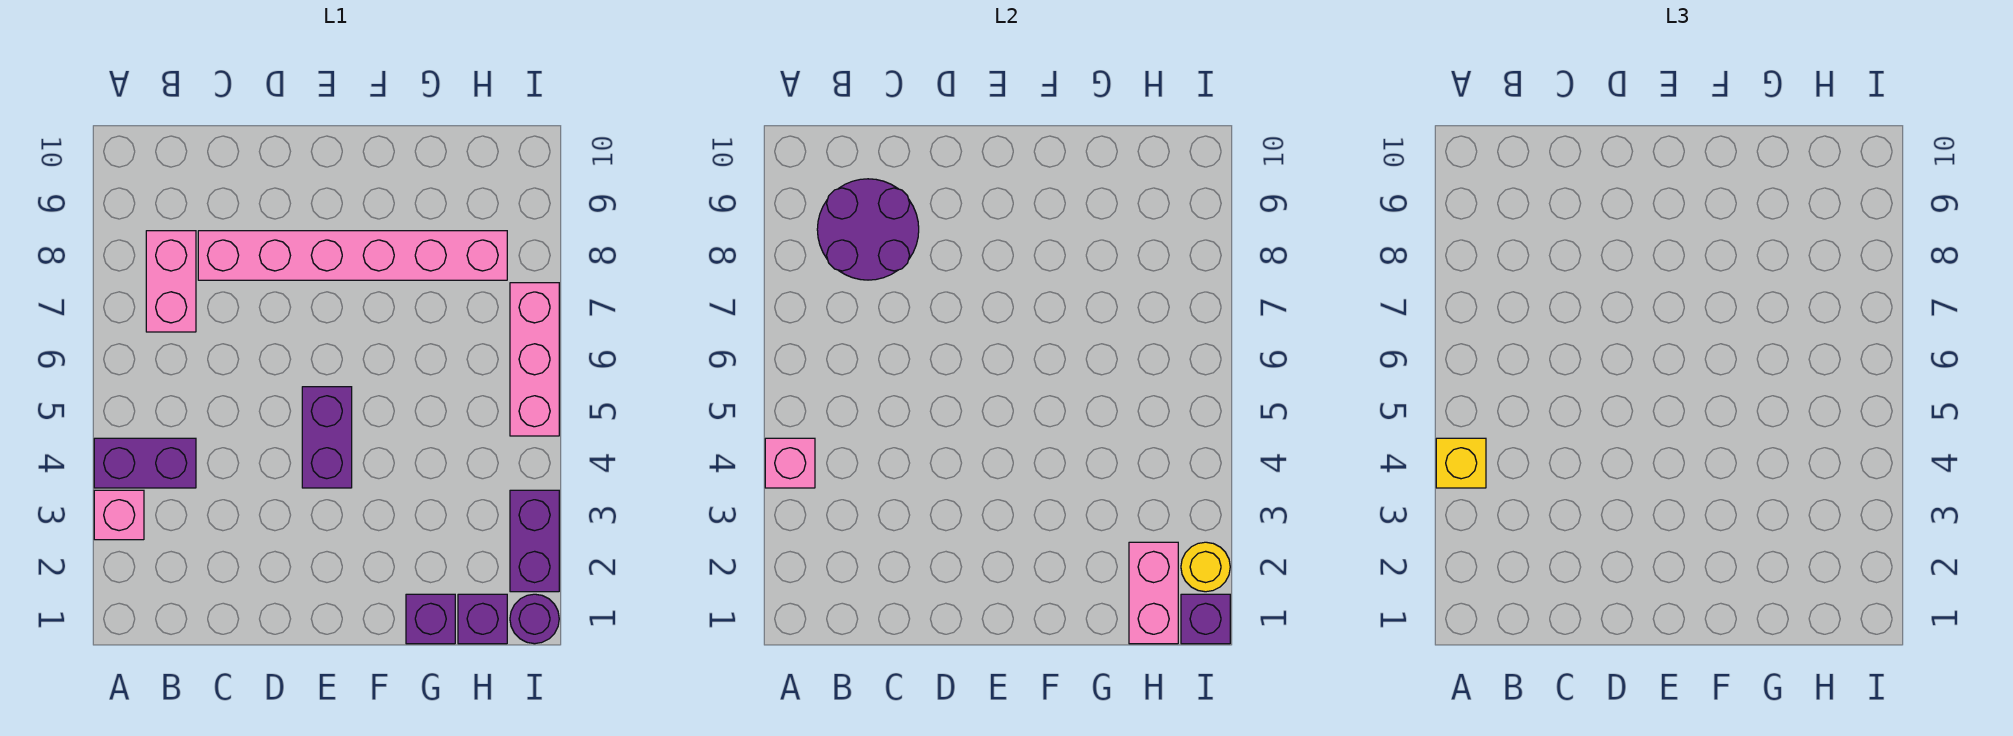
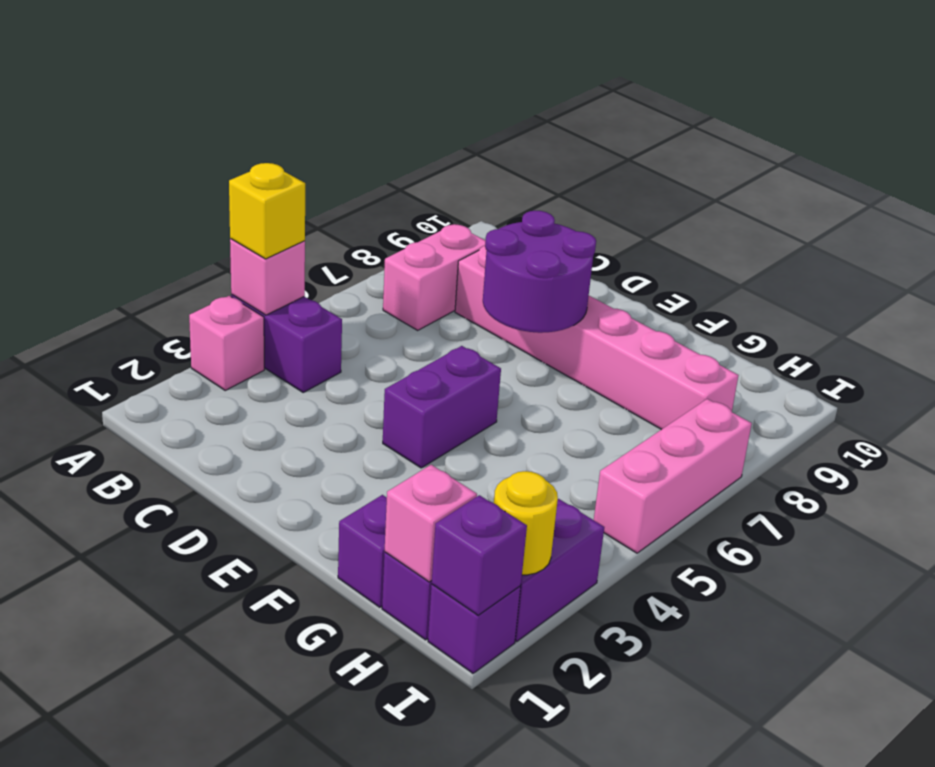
purple 2x2 round brick [817,179,919,280] -> purple 2x2 round brick moved to [483,211,596,333]
pink 1x2 brick [1129,542,1178,644] -> pink 1x1 brick [385,465,477,582]
purple 1x1 round brick [510,594,559,644] -> purple 1x1 brick [428,584,521,673]

